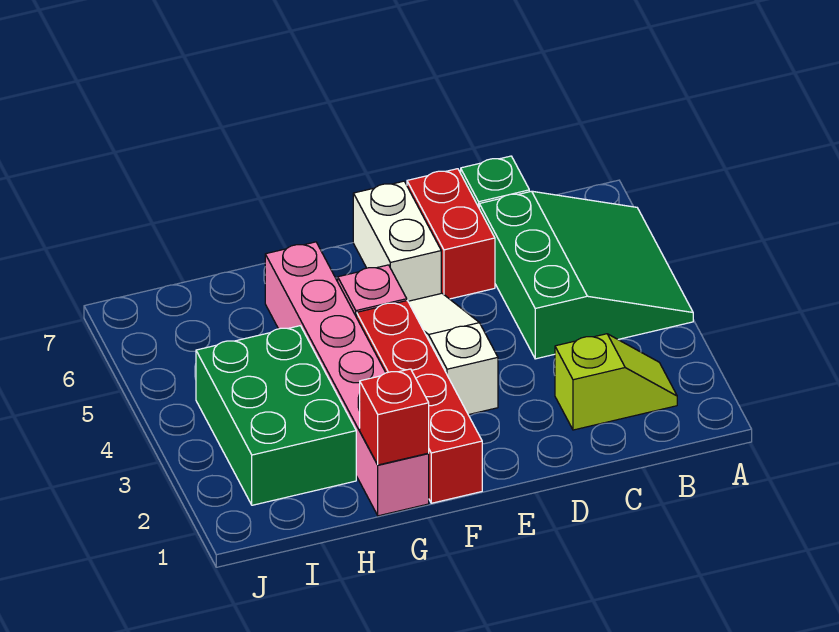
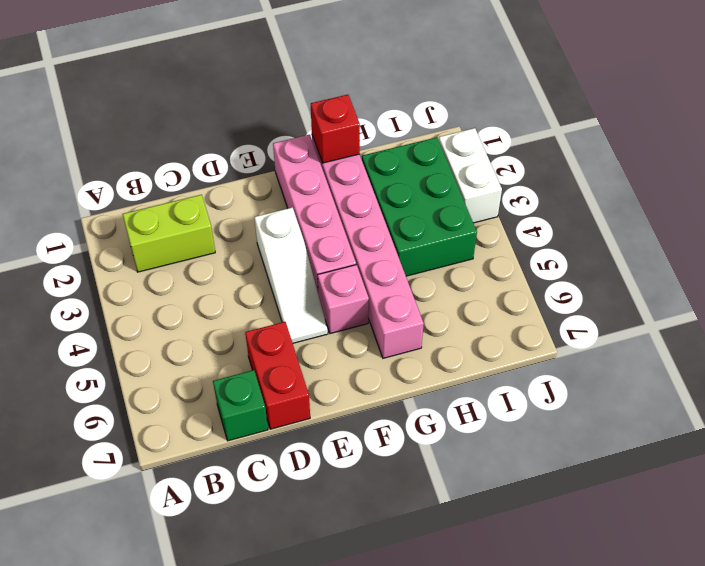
green 3x3 slope [479,191,693,359] -> none
lime 1x2 slope [555,334,677,430] -> lime 1x2 brick [123,195,215,272]
white 1x2 brick [353,181,441,301] -> white 1x2 brick moved to [439,128,502,223]
red 1x4 brick [357,301,482,503] -> pink 1x4 brick [273,135,356,291]

